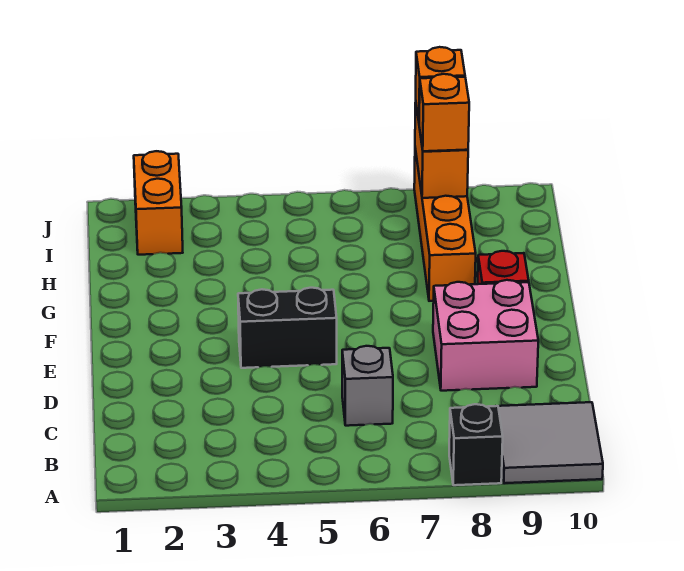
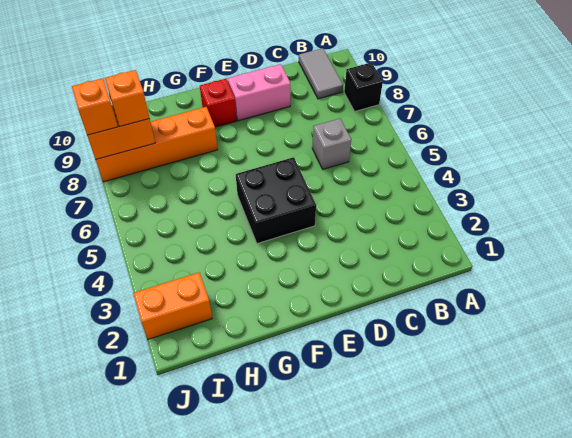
grey 2x2 tile [498,402,603,483] -> grey 1x2 tile [299,48,343,99]
pink 2x2 brick [433,280,538,391] -> pink 1x2 brick [228,64,290,121]
black 1x2 brick [238,288,337,368] -> black 2x2 brick [236,157,316,244]

